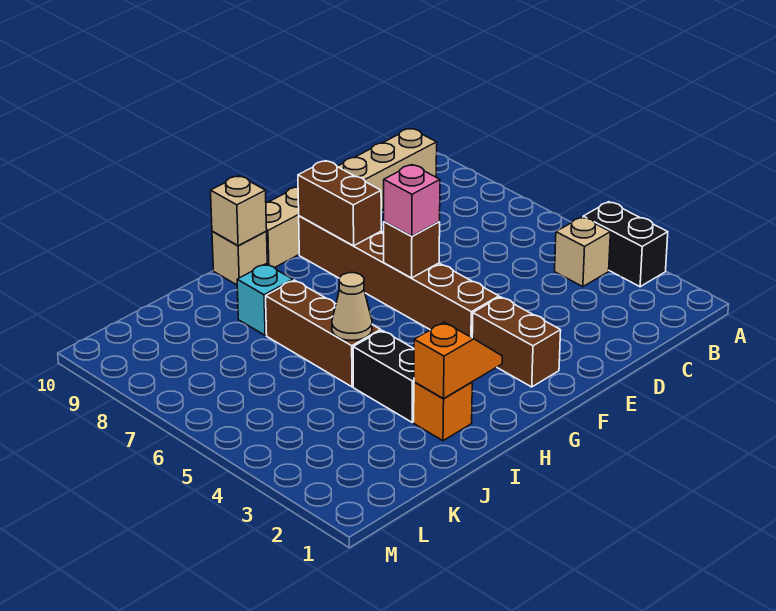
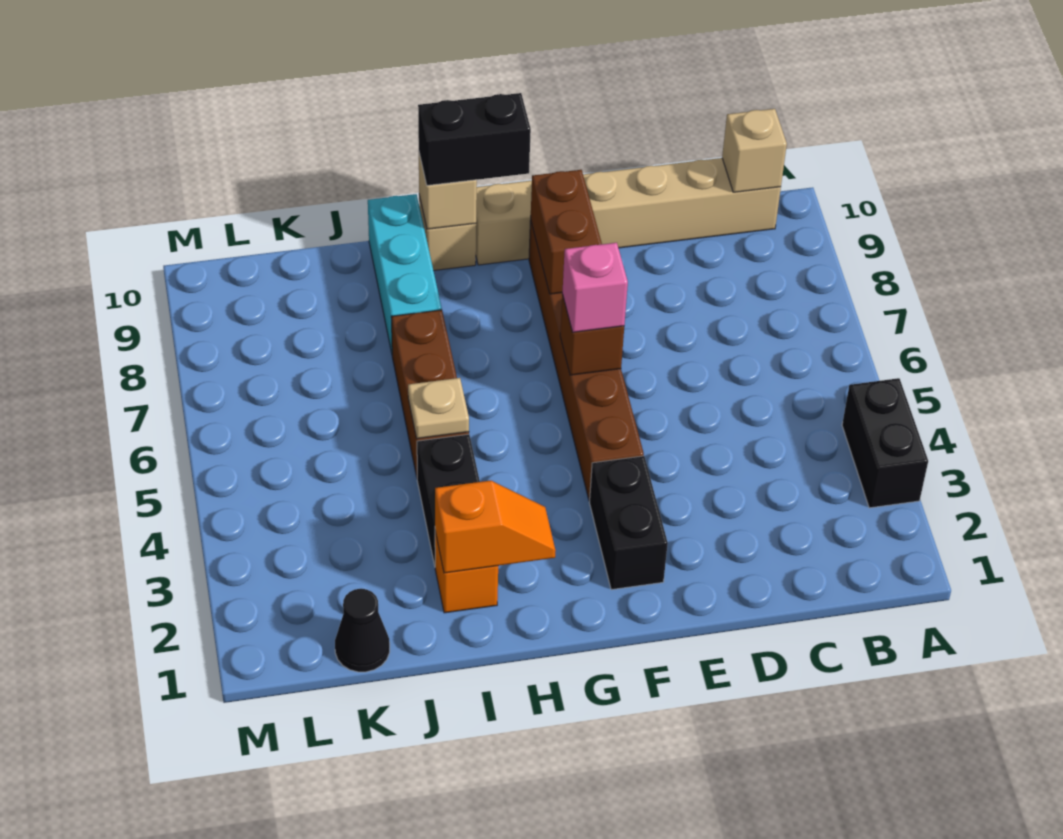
tan 1x1 brick [555,217,610,287] -> tan 1x1 brick moved to [722,109,787,192]
brown 1x2 brick [472,297,561,387] -> black 1x2 brick [590,456,668,590]
none -> black 1x2 brick [418,93,531,186]
tan 1x1 cone [332,273,372,340] -> tan 1x1 plate [408,378,469,438]
cyan 1x1 brick [237,264,293,335] -> cyan 1x3 brick [368,194,442,353]
none -> black 1x1 cone [335,589,390,672]

